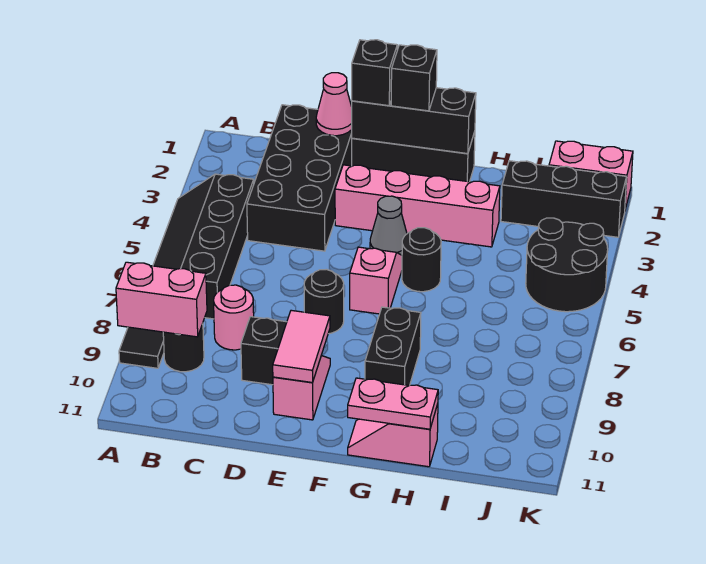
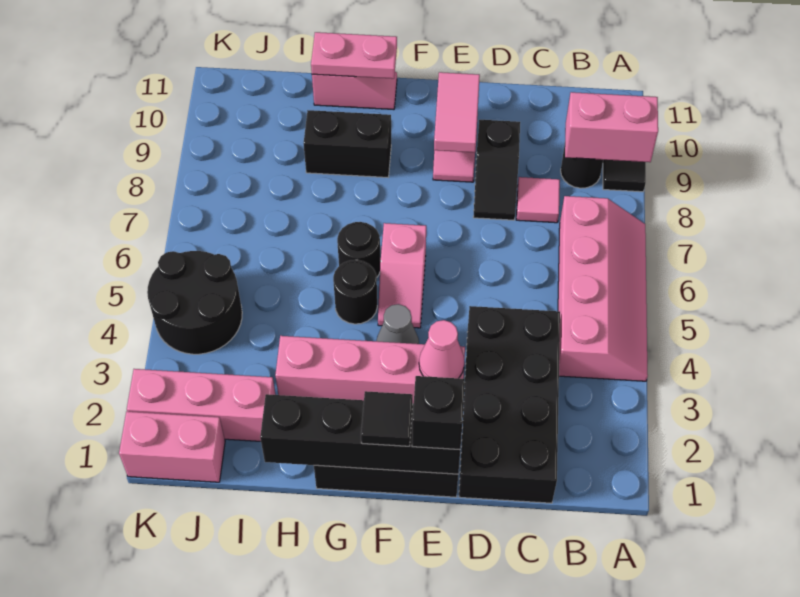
black 2x4 slope [153,174,254,319] -> pink 2x4 slope [558,196,648,381]
pink 1x1 round brick [214,285,254,350] -> pink 1x1 tile [517,177,560,223]
pink 1x1 cone [316,73,352,136] -> pink 1x1 cone moved to [419,320,464,378]
black 1x3 brick [352,88,476,154] -> black 1x4 brick [260,394,460,474]
black 1x1 round brick [304,269,344,334] -> black 1x1 round brick moved to [337,222,381,278]
black 1x1 brick [391,45,437,111] -> black 1x1 tile [361,391,413,446]
black 1x2 brick [365,307,421,386] -> black 1x2 brick turned to [304,110,391,177]
black 1x3 brick [501,161,627,237] -> pink 1x3 brick [127,369,276,441]

